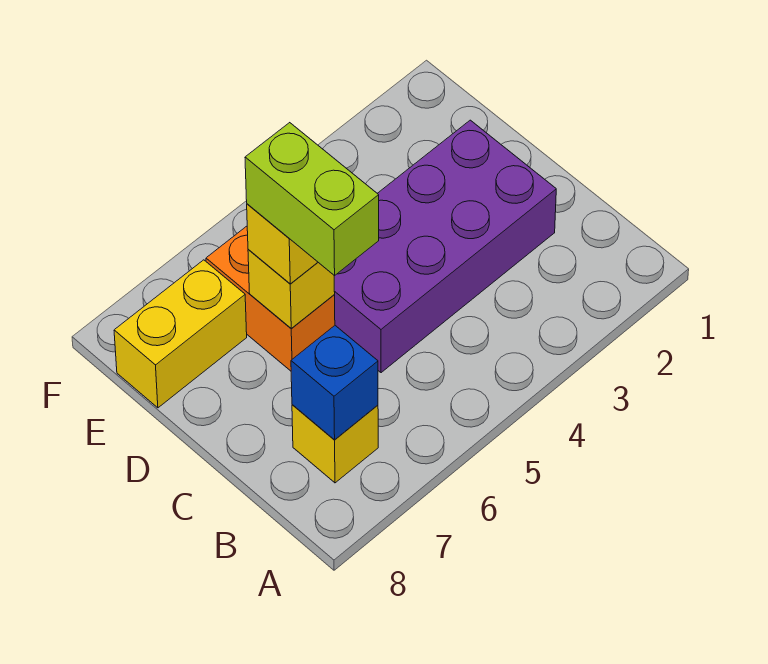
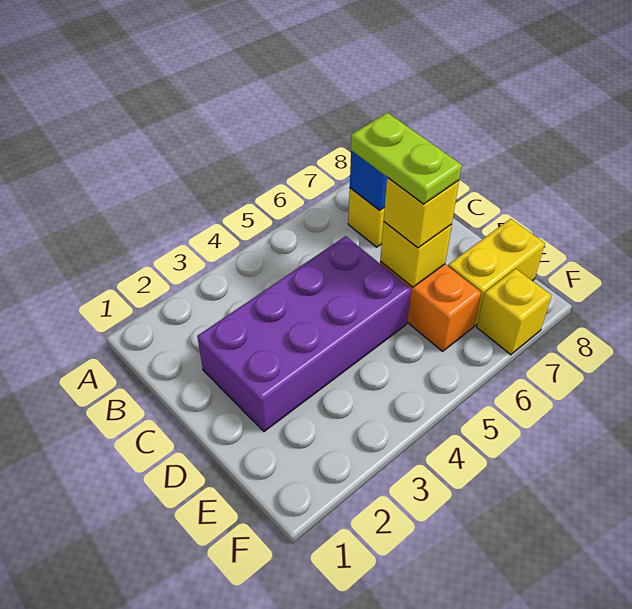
lime 1x2 brick [245,123,379,276] -> lime 1x2 plate [351,113,462,204]
none -> yellow 1x1 brick [477,269,551,355]

